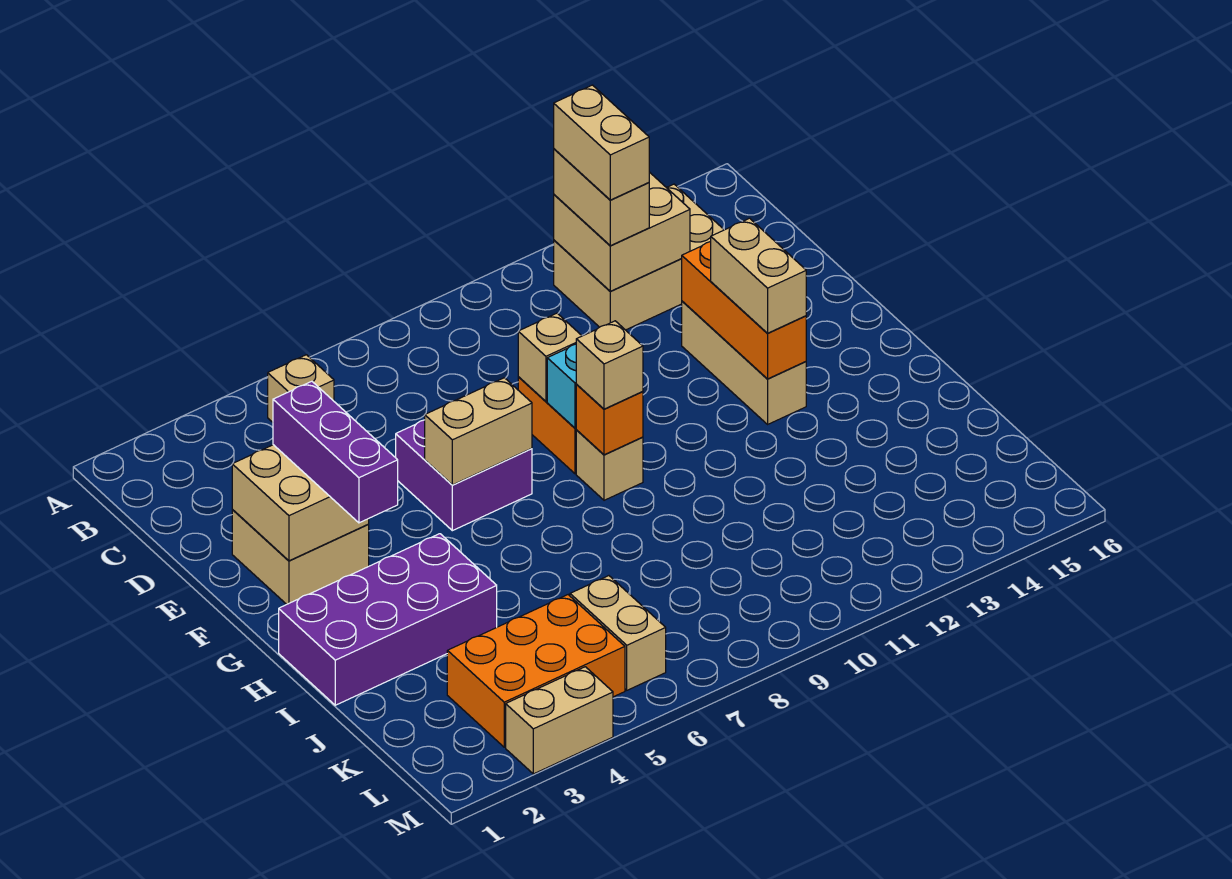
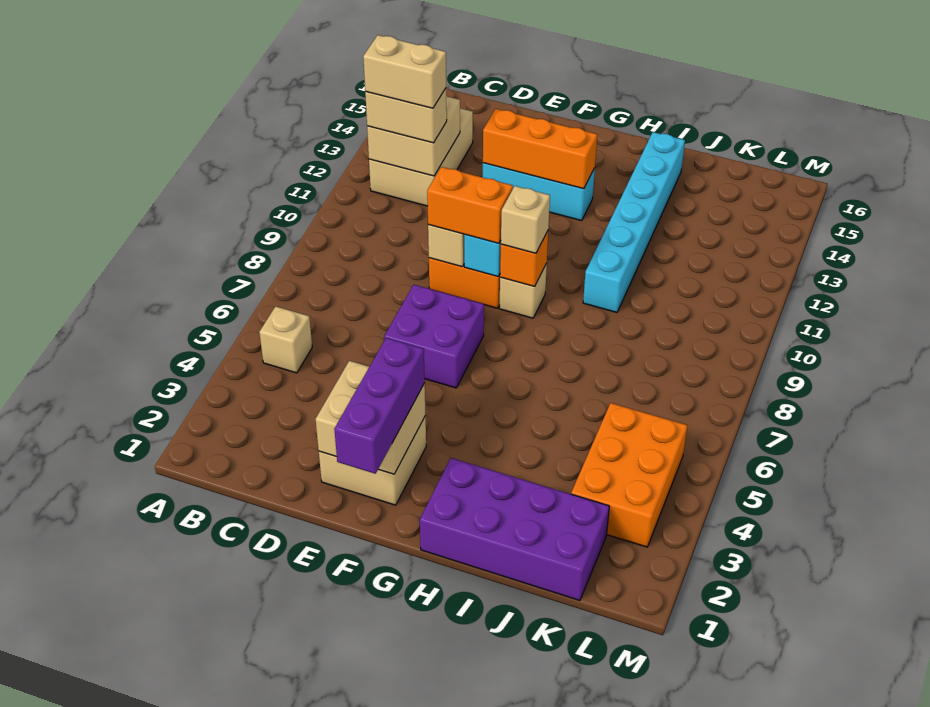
purple 1x3 brick [273,381,398,523] -> purple 1x3 brick turned to [334,338,425,474]
none -> orange 1x2 brick [427,167,513,243]
tan 1x3 brick [682,301,806,424] -> cyan 1x3 brick [483,163,595,221]
tan 1x2 brick [425,378,532,485] -> none
tan 1x2 brick [711,218,806,333] -> none
purple 2x4 brick [279,534,497,705] -> purple 2x4 brick turned to [420,458,609,600]
none -> cyan 1x6 brick [583,132,685,312]
tan 1x2 brick [570,576,666,690] -> none
tan 1x2 brick [506,667,613,774] -> none

